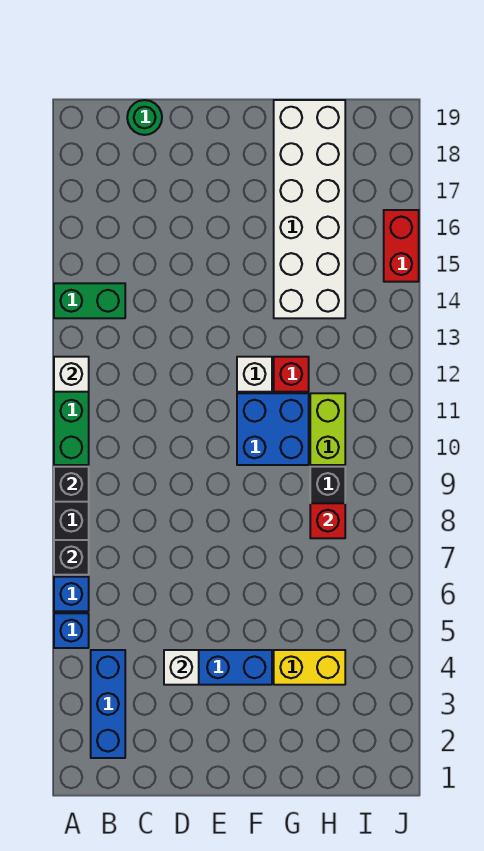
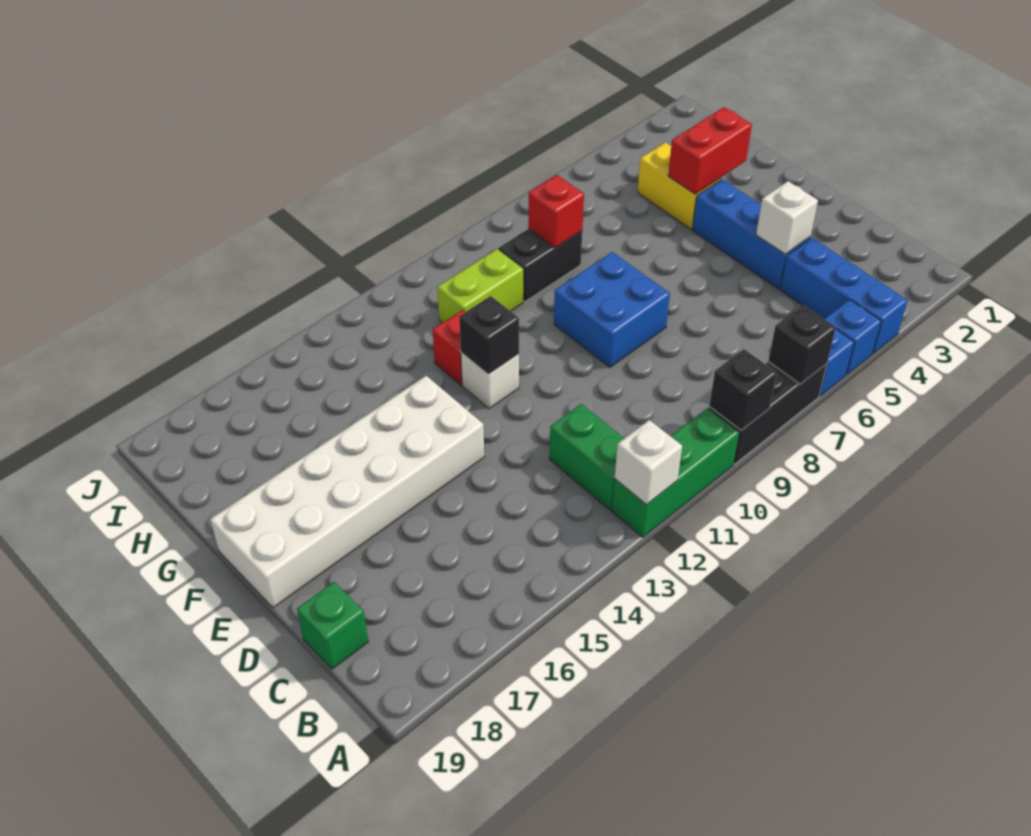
green 1x2 brick [54,283,125,318] -> green 1x2 brick moved to [549,404,624,510]
blue 1x3 brick [91,650,125,758] -> blue 1x3 brick turned to [780,238,908,353]
green 1x1 round brick [127,100,162,135] -> green 1x1 brick [297,582,368,669]
blue 2x2 brick [237,393,309,465] -> blue 2x2 brick moved to [554,252,670,367]
none -> black 1x1 brick [459,296,519,374]
white 2x6 brick [274,100,345,318] -> white 2x6 brick moved to [210,376,484,608]
red 1x2 brick [384,210,419,282] -> red 1x2 brick moved to [668,107,752,194]

